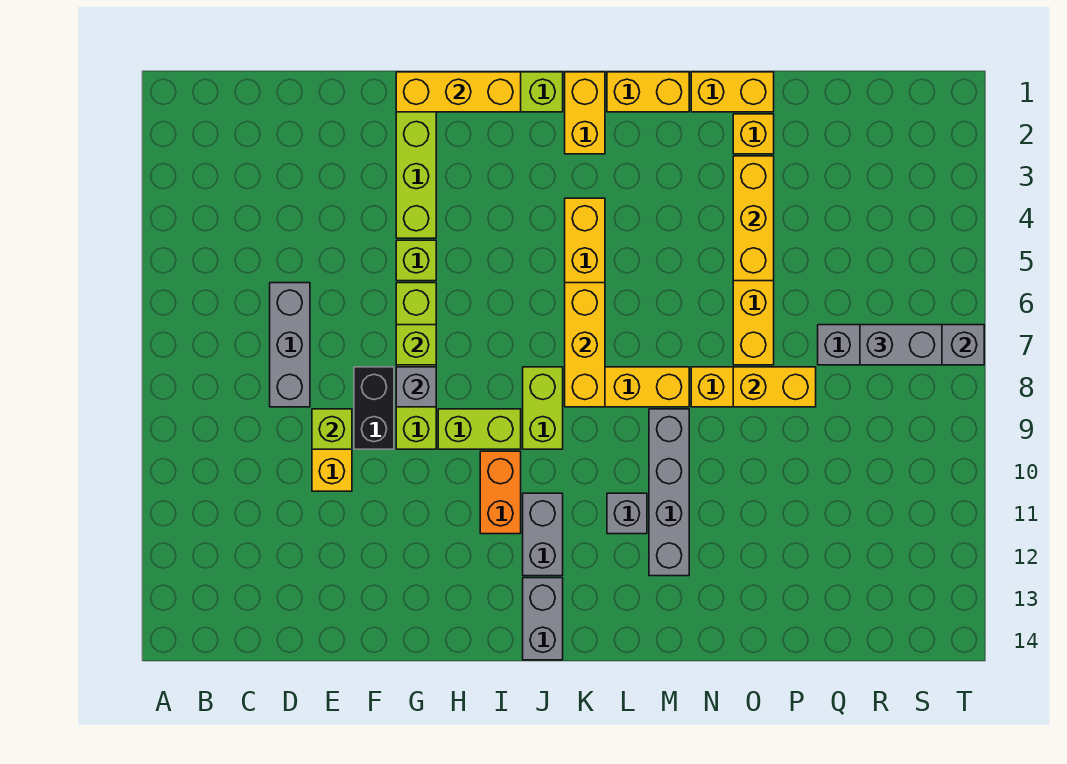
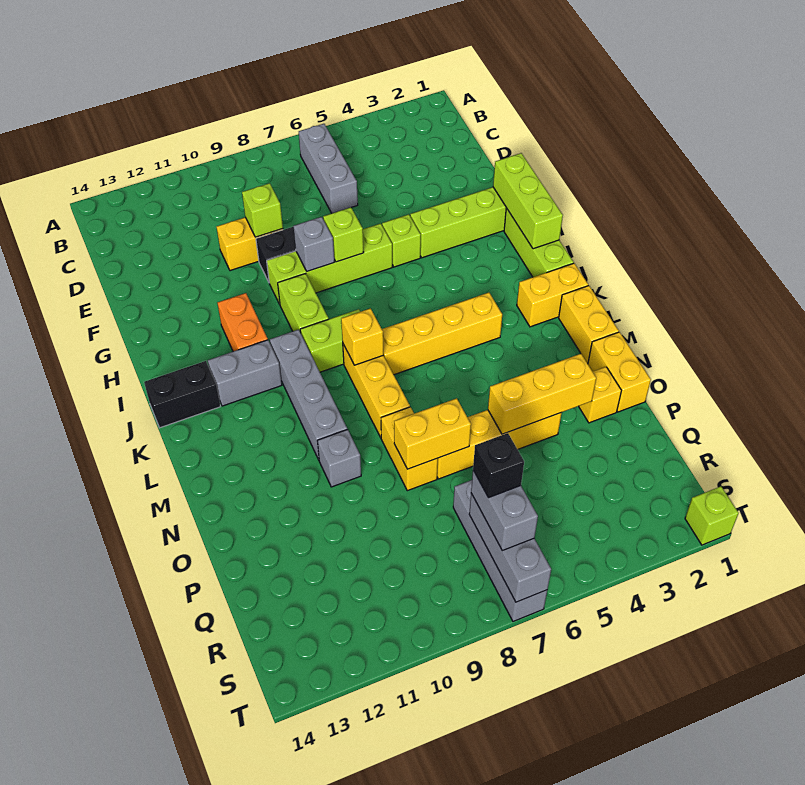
grey 1x3 brick [270,283,310,407] -> grey 1x3 brick turned to [299,124,358,213]
yellow 1x3 brick [396,72,521,112] -> lime 1x3 brick [493,153,563,249]
orange 1x2 brick [480,451,521,534] -> orange 1x2 brick turned to [218,293,268,351]
grey 1x2 brick [523,578,563,660] -> black 1x2 brick [144,361,220,428]
yellow 1x3 brick [565,283,605,407] -> yellow 1x1 brick [341,308,384,365]
grey 1x1 brick [607,493,647,534] -> grey 1x1 brick moved to [318,429,361,487]
grey 1x4 brick [649,409,689,576] -> grey 1x4 brick turned to [270,330,347,460]
yellow 1x2 brick [733,367,816,407] -> yellow 1x2 brick turned to [394,398,471,469]
none -> black 1x1 brick [473,433,524,498]
none -> lime 1x1 brick [685,486,739,545]

